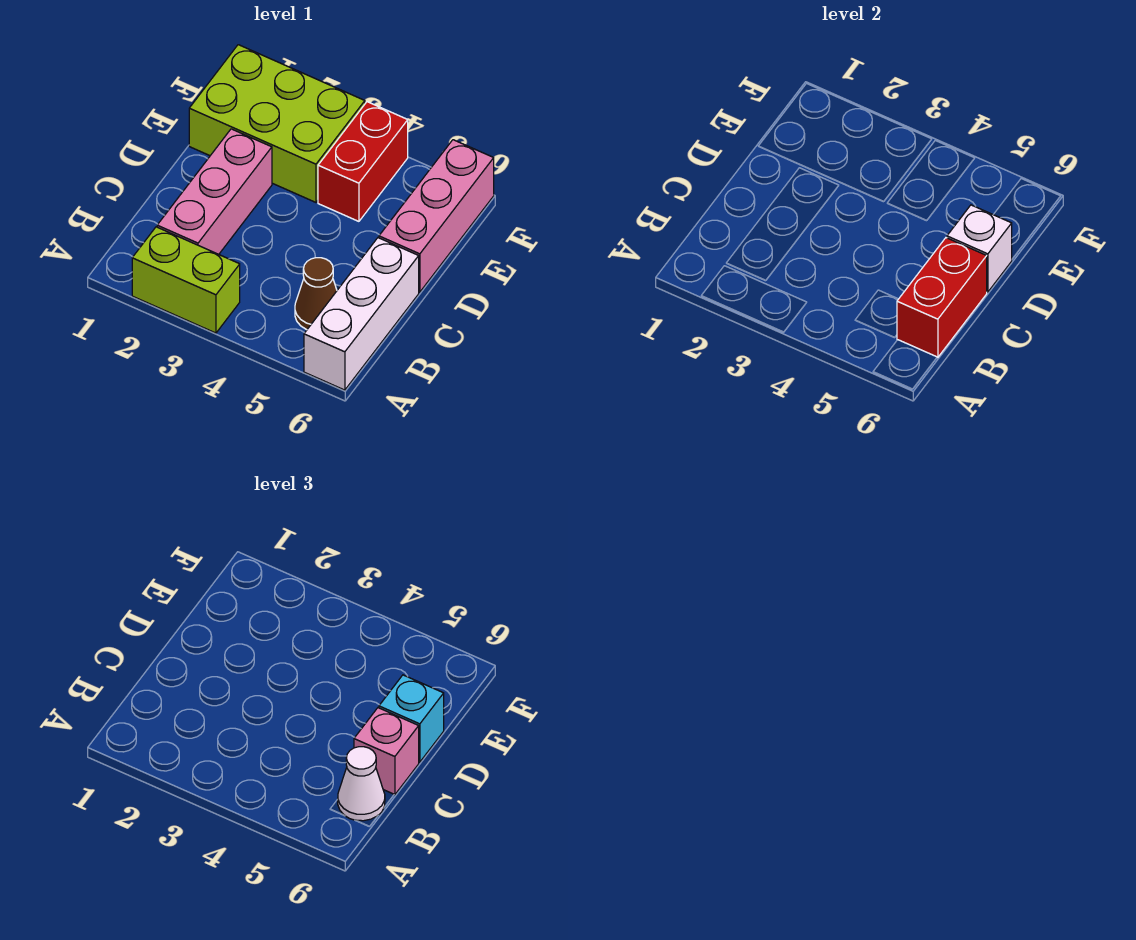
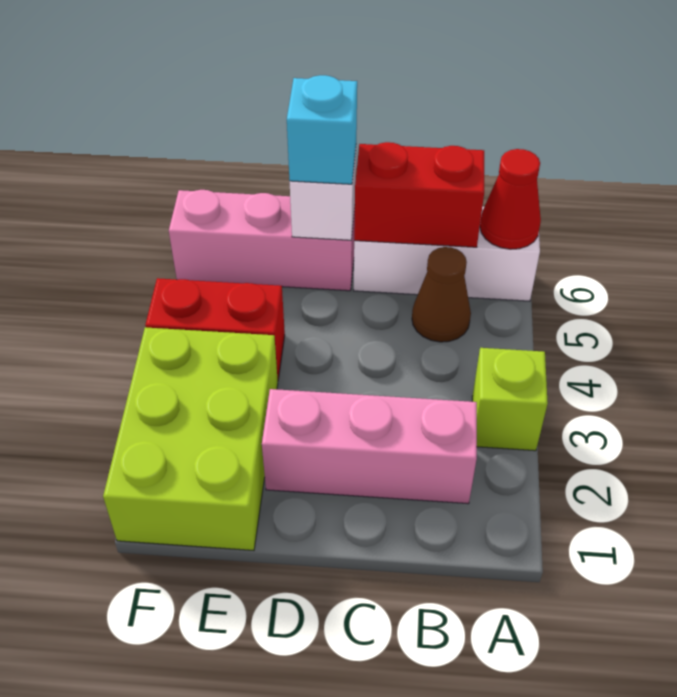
lime 1x2 brick [132,227,240,333] -> lime 1x1 brick [472,348,548,451]
none -> red 1x1 cone [480,149,541,249]
white 1x1 cone [338,747,385,821] -> none
pink 1x1 brick [354,708,419,795] -> none

